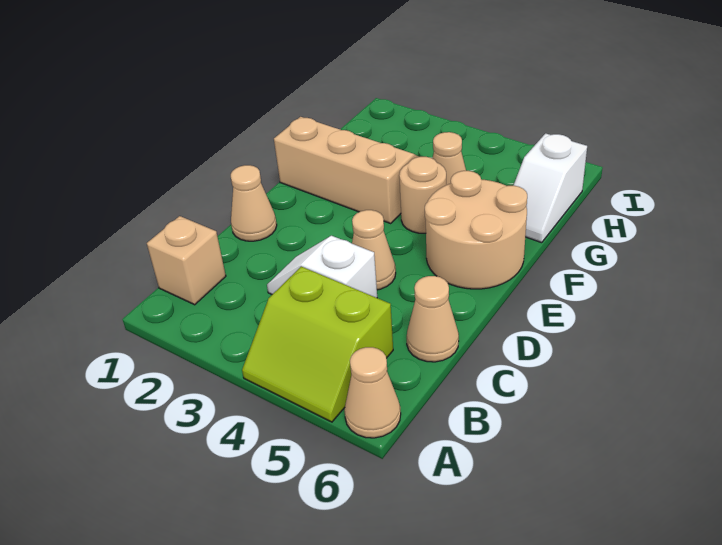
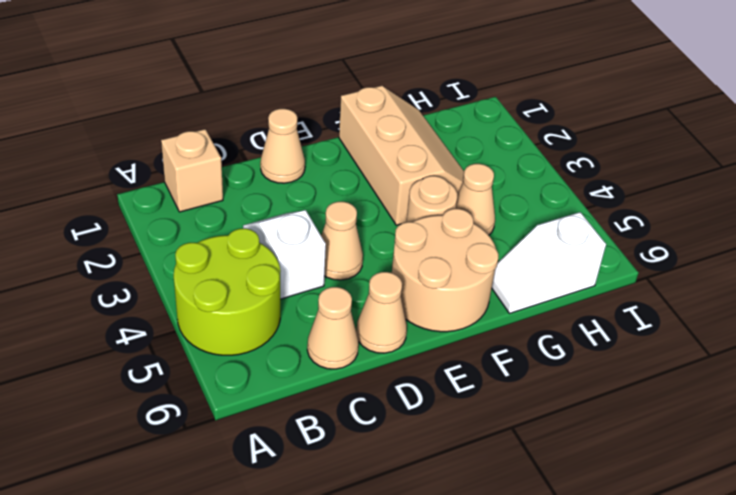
lime 2x2 slope [242,267,393,422] -> lime 2x2 round brick [174,228,280,355]
tan 1x1 cone [344,347,401,438] -> tan 1x1 cone moved to [356,272,407,353]

